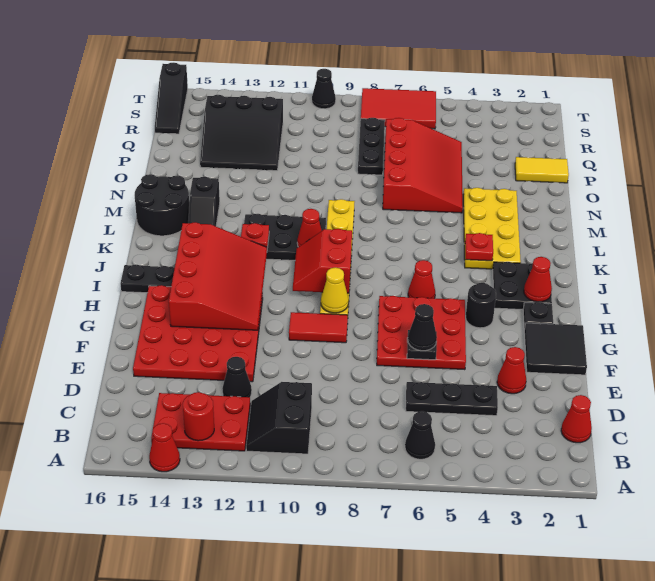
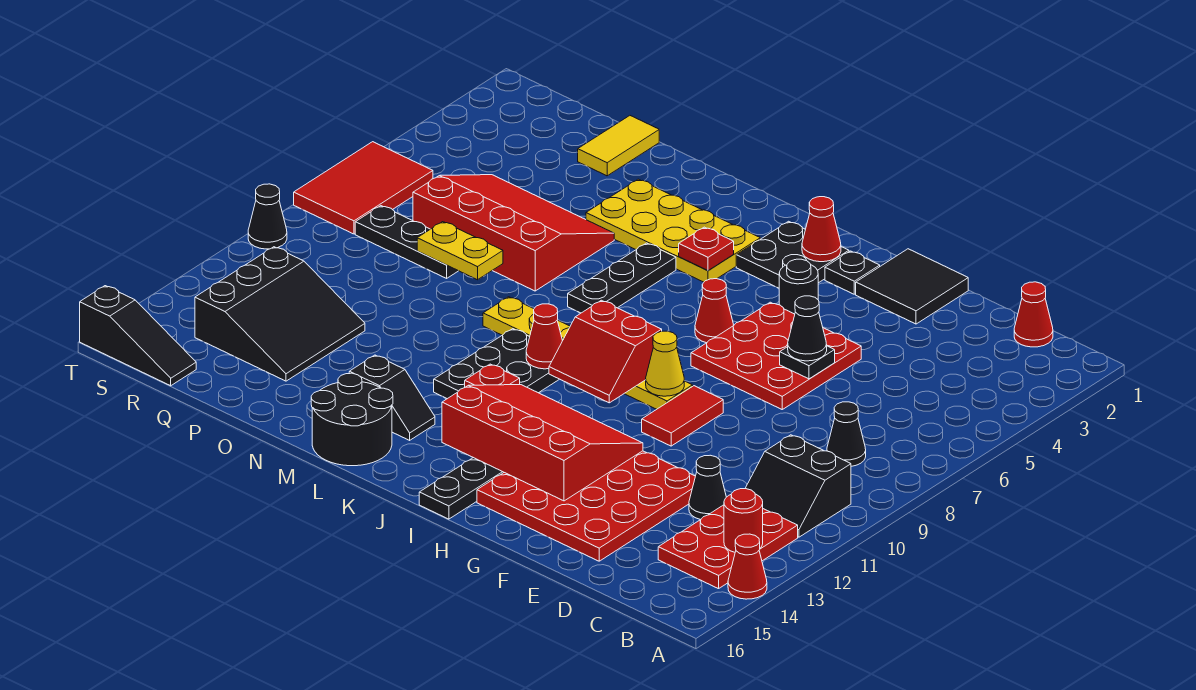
black 1x1 cone [405,411,435,459] -> black 1x1 cone moved to [827,402,866,466]
black 1x3 plate [406,382,498,416] -> black 1x3 plate moved to [568,243,676,313]
red 1x1 cone [497,347,526,394] -> none
none -> yellow 1x2 plate [417,222,503,280]

